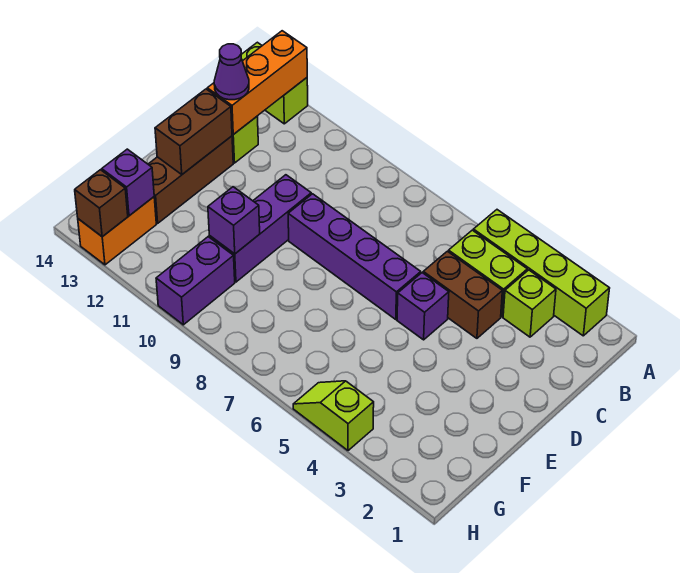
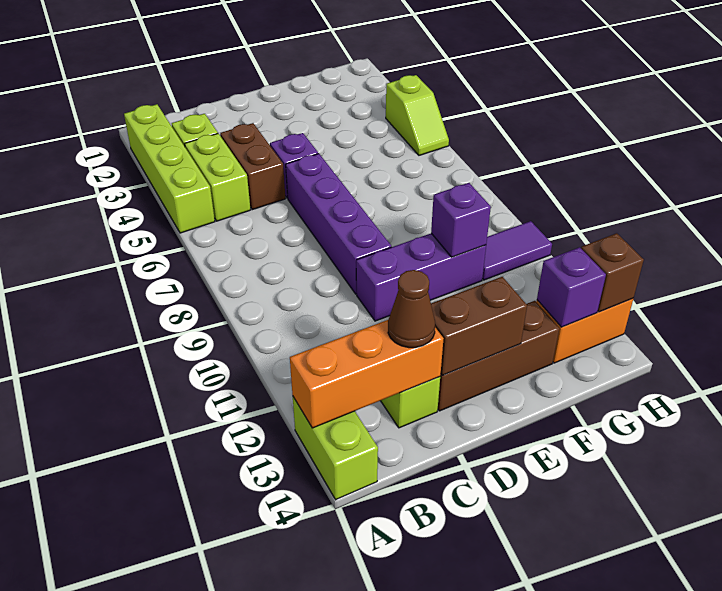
purple 1x1 cone [214,44,249,100] -> brown 1x1 cone [388,270,435,348]
purple 1x2 brick [156,237,235,325] -> purple 1x2 tile [482,221,552,280]

